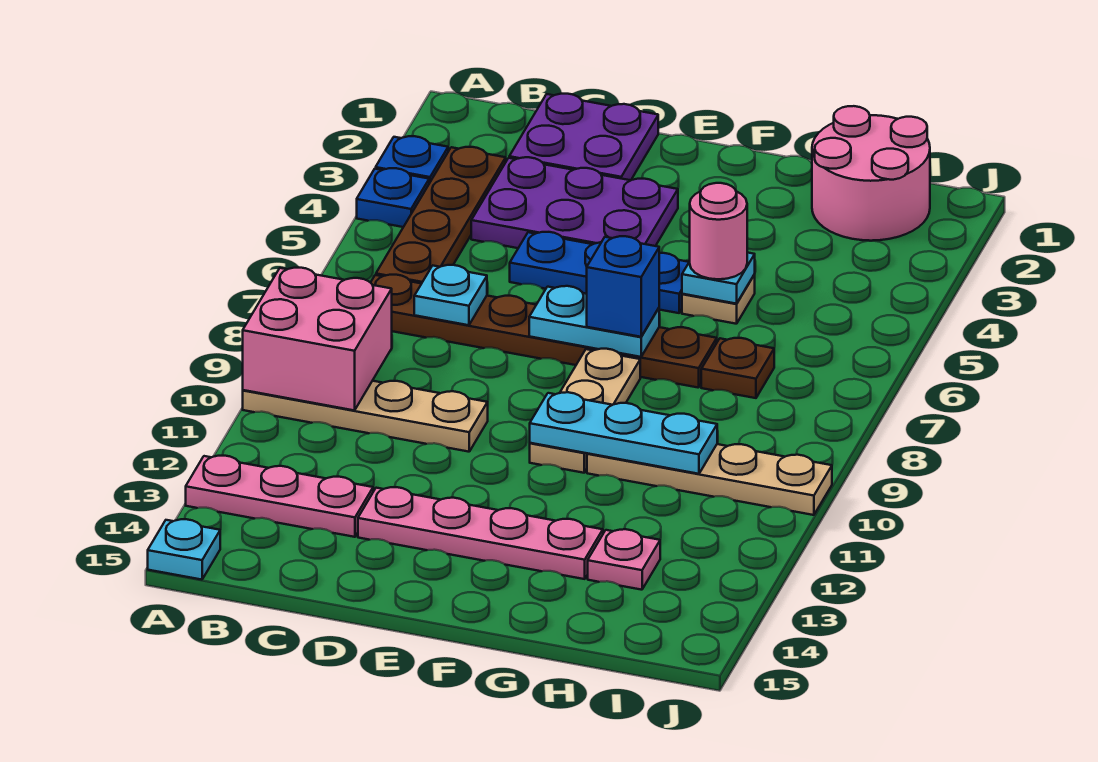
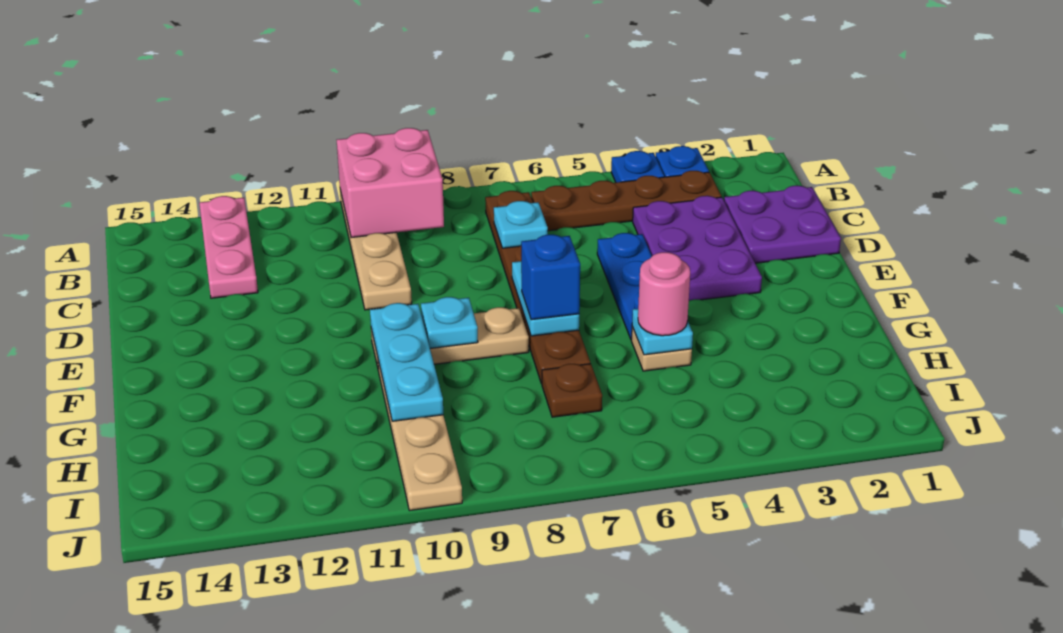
cyan 1x1 plate [148,519,220,580] -> cyan 1x1 plate moved to [421,297,478,349]
pink 1x4 plate [358,487,603,579] -> none
pink 2x2 round brick [812,106,930,241] -> none
pink 1x1 plate [588,529,660,590] -> none

